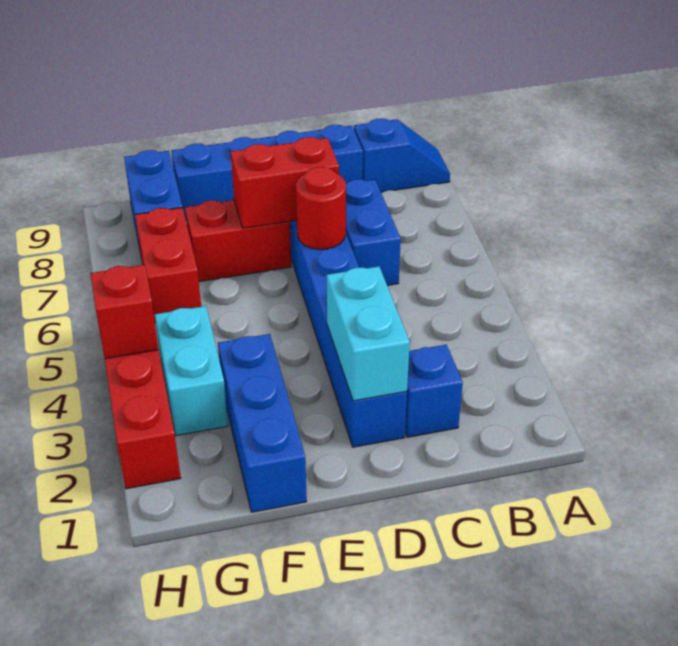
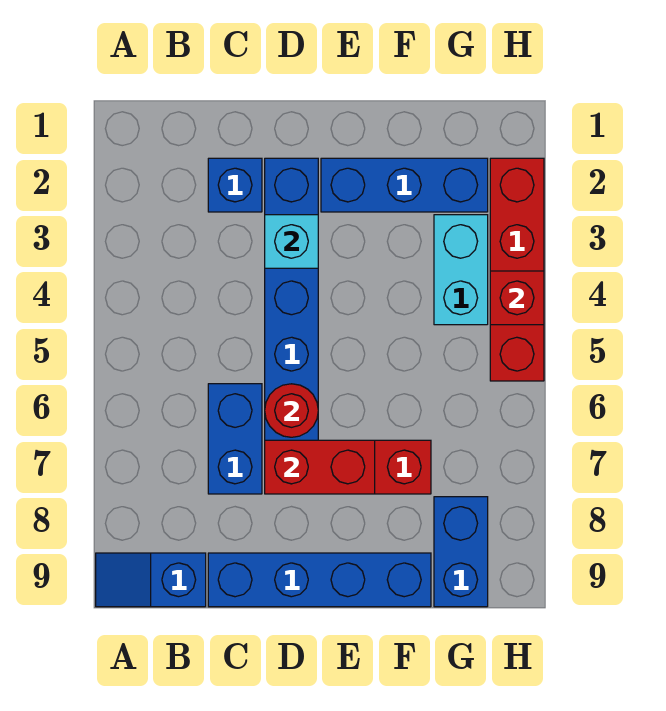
cyan 1x2 brick [327,266,410,401] -> cyan 1x1 brick [265,215,318,268]
blue 1x3 brick [218,334,307,512] -> blue 1x3 brick turned to [321,158,488,212]
red 1x2 brick [135,208,201,323] -> none

